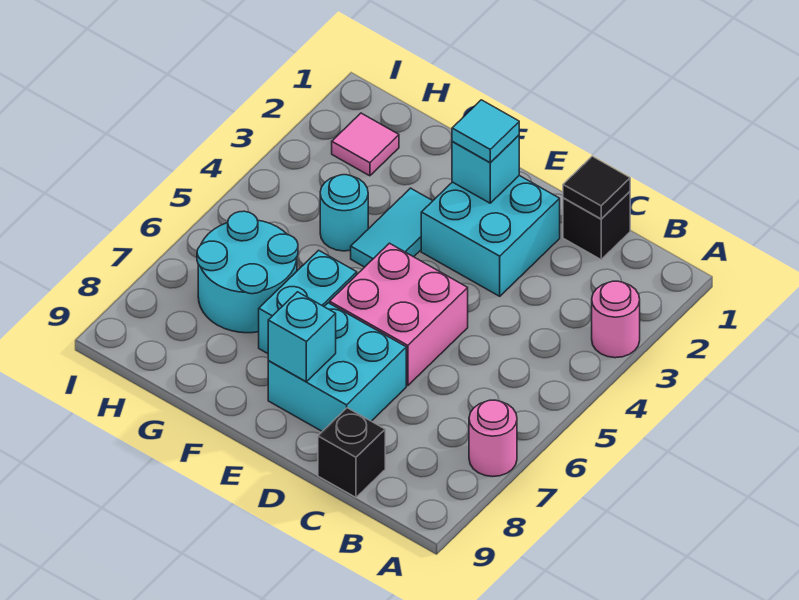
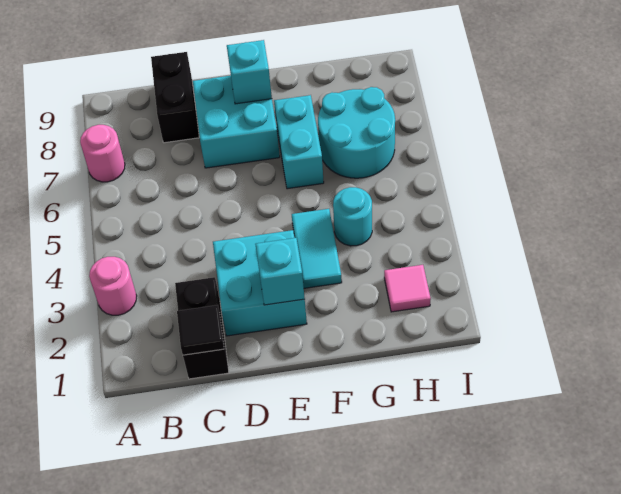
black 1x1 brick [563,192,630,259] -> black 1x2 brick [175,277,229,379]
black 1x1 brick [318,408,385,497] -> black 1x2 brick [151,52,199,143]
pink 2x2 brick [330,243,468,386] -> none
cyan 1x1 tile [452,100,519,163] -> none

